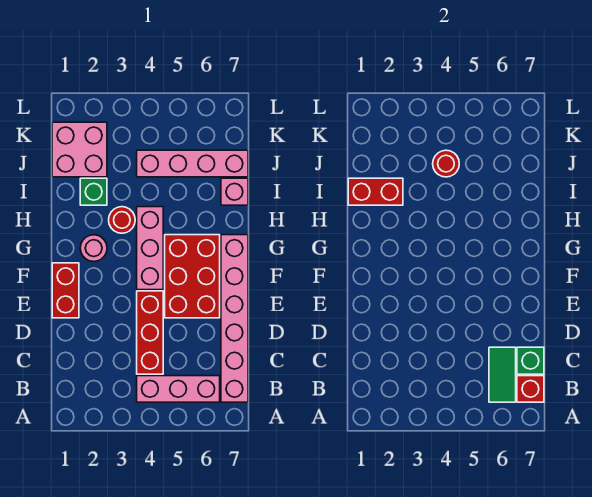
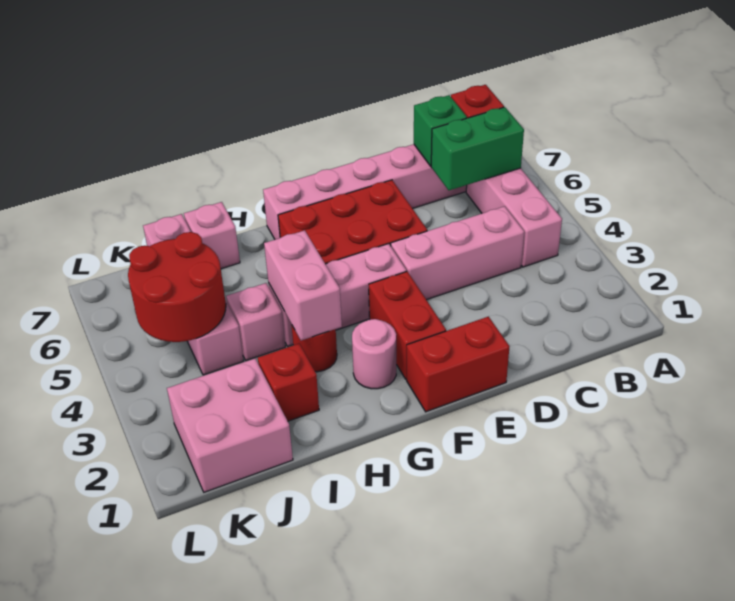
green 1x2 tile [489,347,516,402] -> green 1x2 brick [431,107,524,190]
red 1x3 brick [137,291,163,374] -> pink 1x3 brick [391,206,524,300]
none -> pink 1x2 brick [264,230,342,340]
red 1x2 brick [348,178,403,205] -> red 1x2 brick moved to [369,271,446,379]
green 1x1 brick [80,178,107,205] -> red 1x1 brick [258,344,319,421]
none -> pink 1x1 brick [226,283,285,360]
red 1x1 round brick [433,150,459,177] -> red 2x2 round brick [128,232,226,342]

